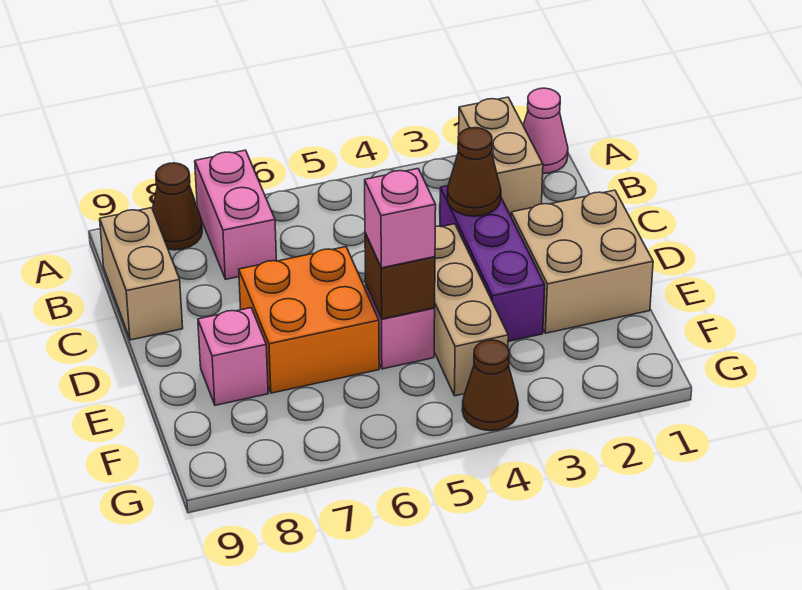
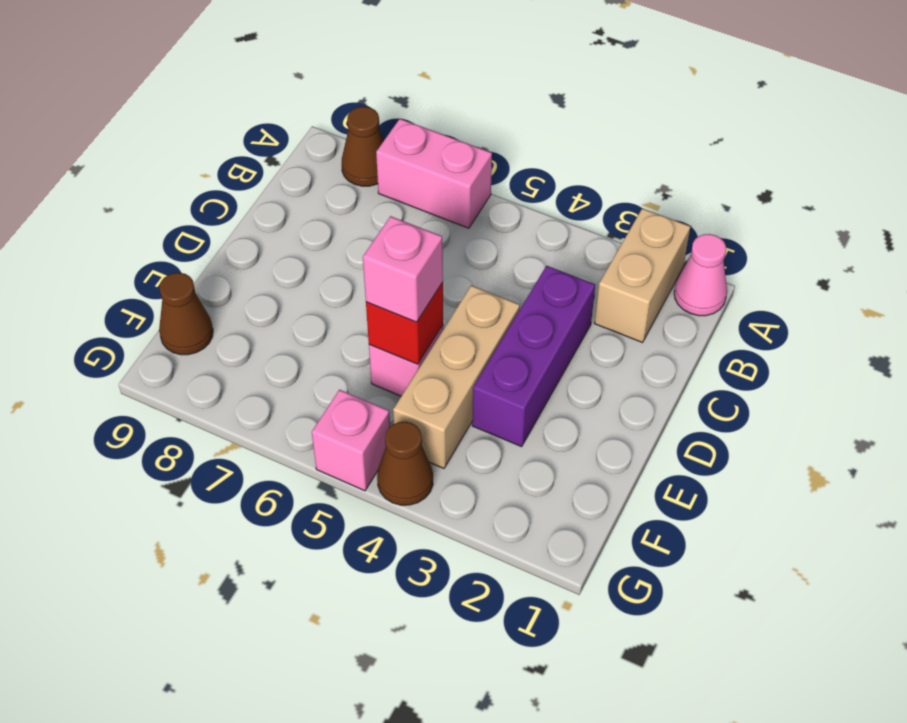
pink 1x2 brick [195,150,277,279] -> pink 1x2 brick turned to [376,119,492,228]
tan 1x2 brick [100,208,183,340] -> none
brown 1x1 cone [447,128,501,216] -> brown 1x1 cone moved to [159,273,213,355]
tan 2x2 brick [511,190,653,333] -> none
orange 2x2 brick [239,247,379,393] -> none
brown 1x1 brick [365,233,435,319] -> red 1x1 brick [366,282,443,364]
pink 1x1 brick [198,308,268,405] -> pink 1x1 brick moved to [312,390,390,491]

